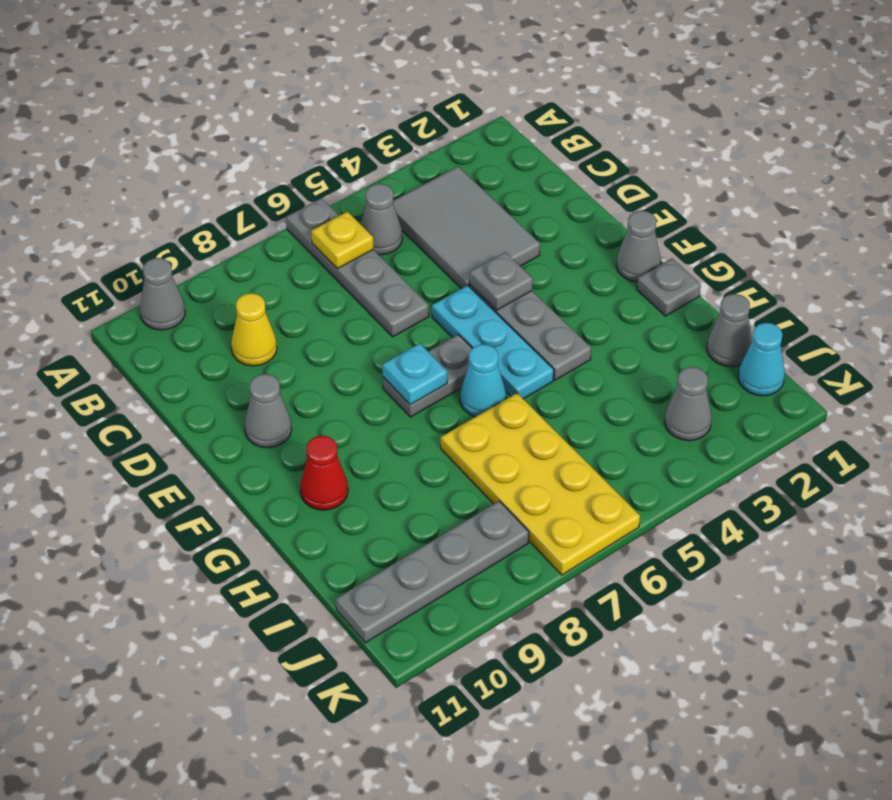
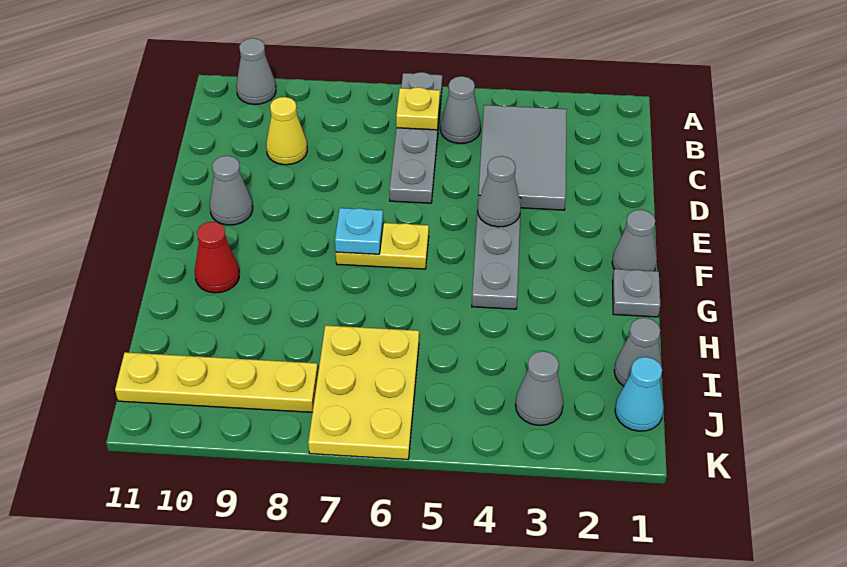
grey 1x1 plate [470,252,533,310] -> grey 1x1 cone [477,156,521,227]
cyan 1x3 plate [432,285,554,399] -> none
grey 1x2 plate [383,335,472,417] -> yellow 1x2 plate [336,223,429,269]
cyan 1x1 cone [460,344,506,417] -> none
yellow 2x4 plate [441,393,640,575] -> yellow 2x3 plate [308,325,419,460]
grey 1x4 plate [336,501,529,643] -> yellow 1x4 plate [115,352,318,412]

